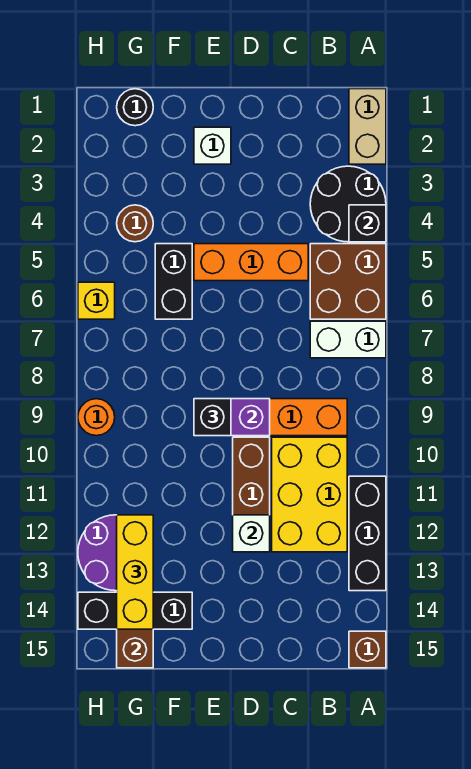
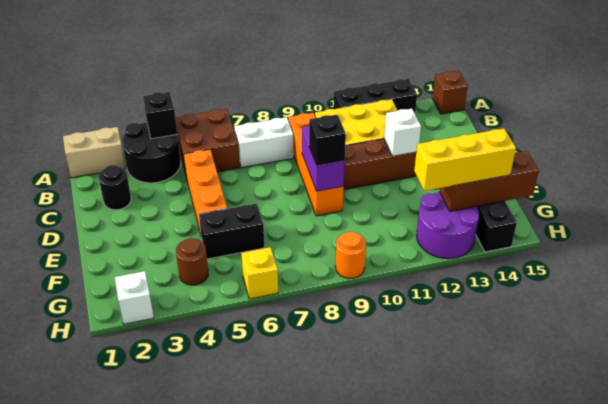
white 1x2 brick [310,321,386,358] -> white 1x2 brick turned to [234,117,294,168]
white 1x1 brick [194,127,231,164] -> white 1x1 brick moved to [115,271,154,324]
black 1x1 round brick [117,89,153,126] -> black 1x1 round brick moved to [99,165,131,210]

